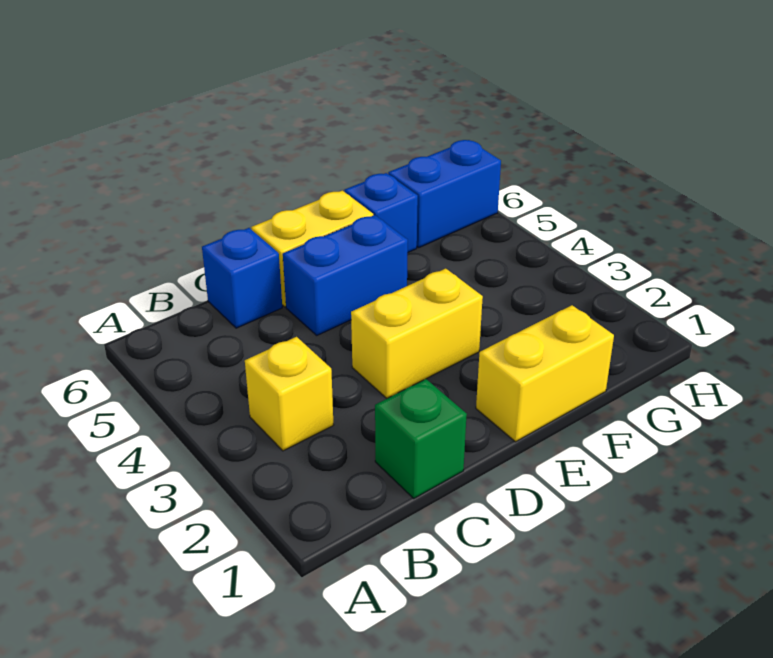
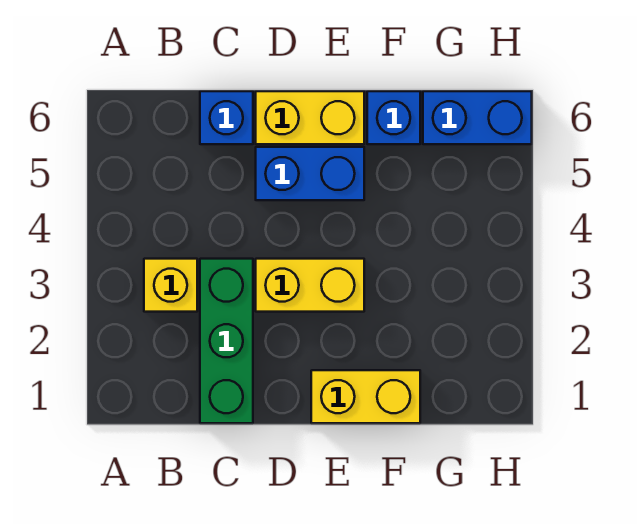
green 1x1 brick [375,379,467,498] -> green 1x3 brick [200,259,253,423]

